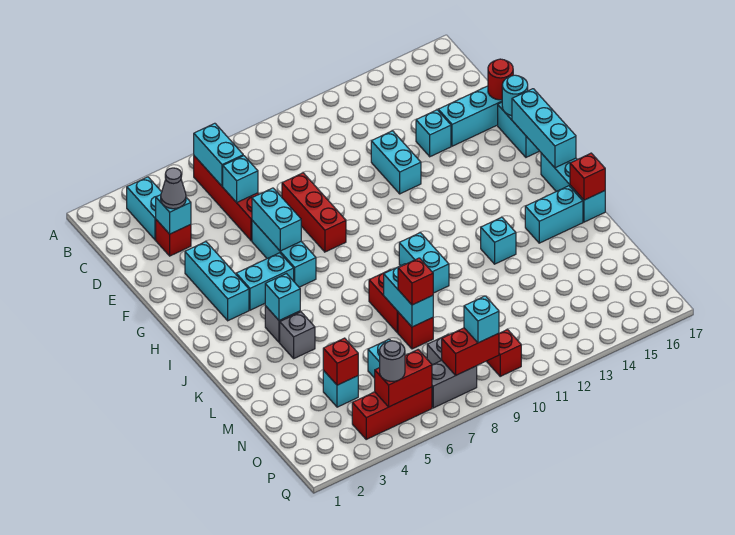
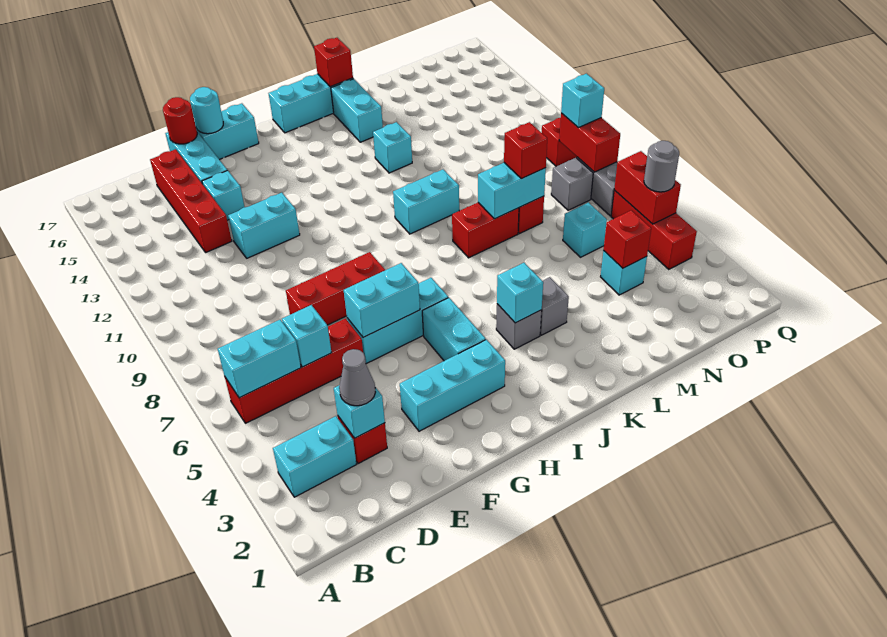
none -> red 1x4 brick [150,149,232,253]
cyan 1x3 brick [512,89,576,168] -> none

